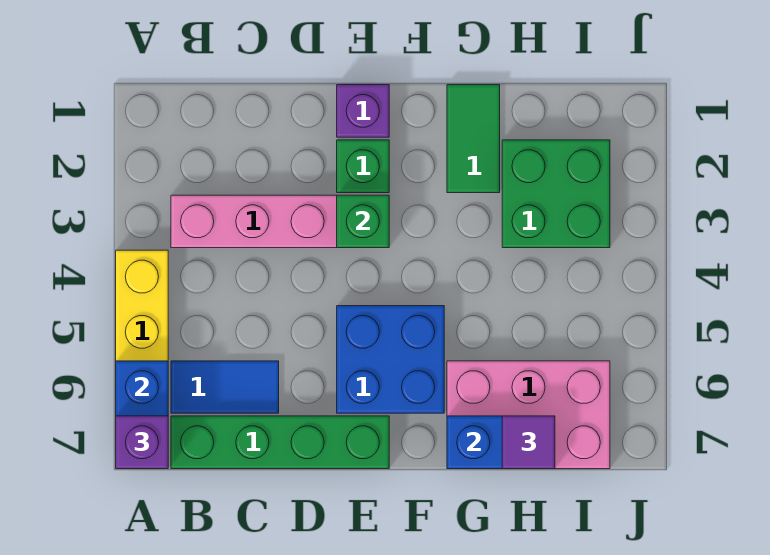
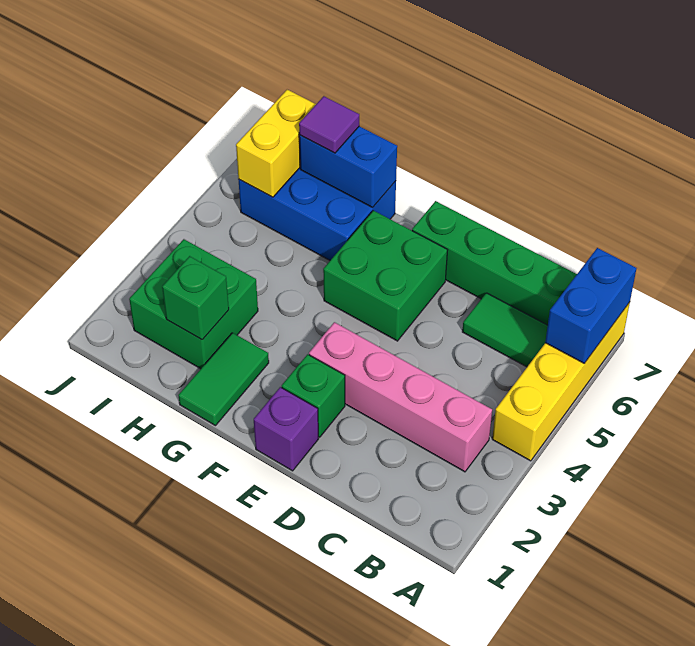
purple 1x1 brick [116,416,168,469] -> none
blue 1x2 tile [171,361,279,413] -> green 1x2 tile [462,293,548,367]
green 1x1 brick [337,195,389,248] -> green 1x1 brick moved to [162,256,229,340]
blue 2x2 brick [337,306,444,413] -> green 2x2 brick [323,210,447,341]
pink 2x3 brick [447,361,610,469] -> blue 2x3 brick [238,168,396,260]
none -> yellow 1x2 brick [236,90,316,197]

